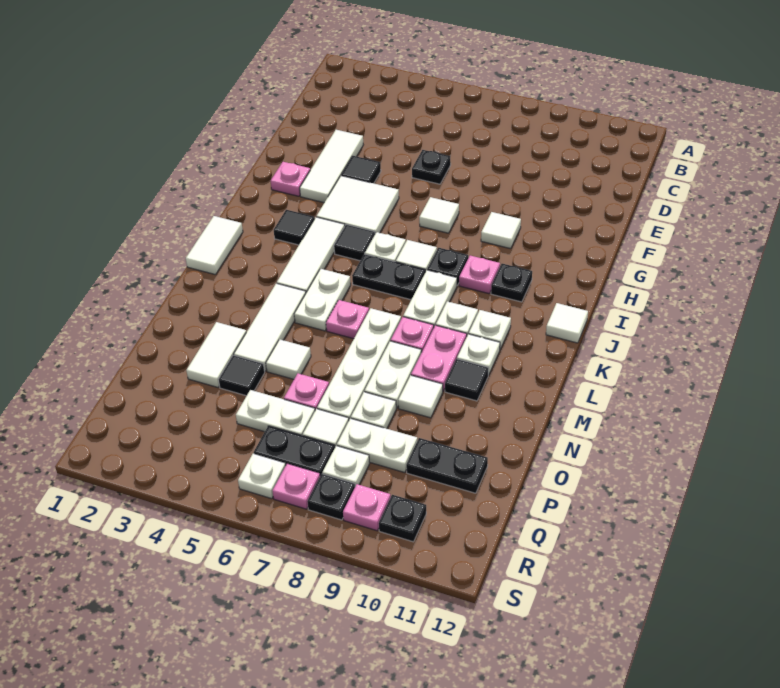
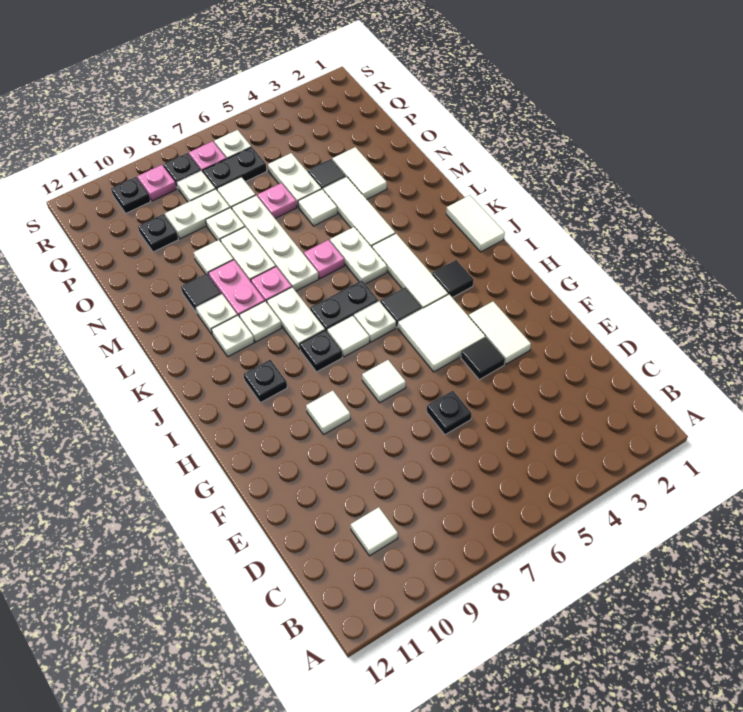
white 1x3 tile [300,130,363,203] -> white 1x2 tile [469,301,531,365]
pink 1x1 plate [271,162,310,196] -> none
pink 1x1 plate [459,256,500,294] -> none
white 1x1 tile [546,303,588,343] -> white 1x1 tile moved to [351,507,398,556]
white 1x2 plate [236,390,315,436] -> white 1x2 plate turned to [268,153,321,207]
black 1x2 plate [406,438,488,493] -> black 1x1 plate [138,214,178,252]

